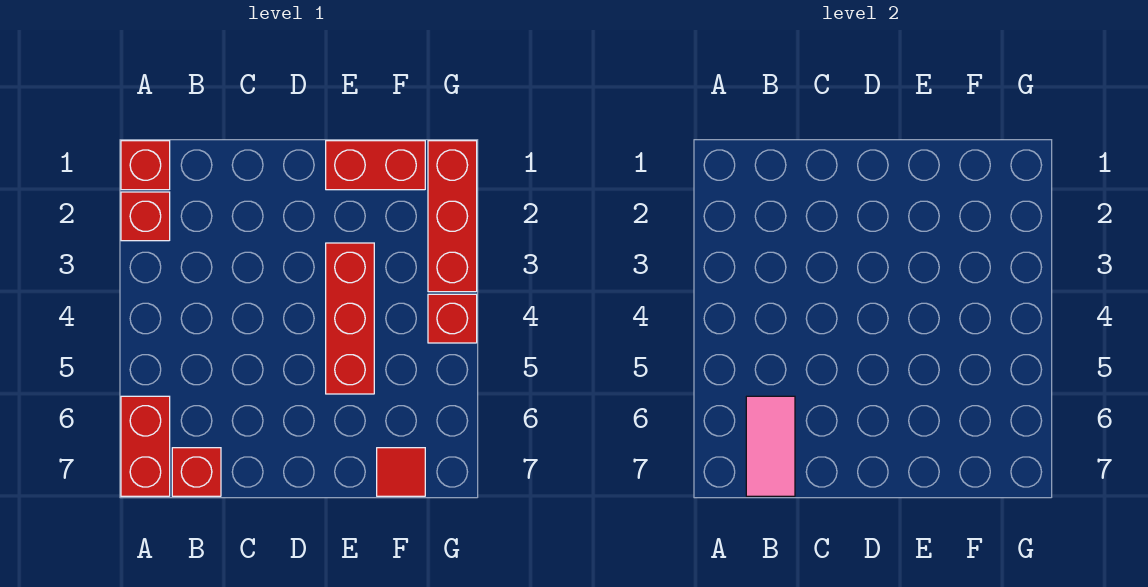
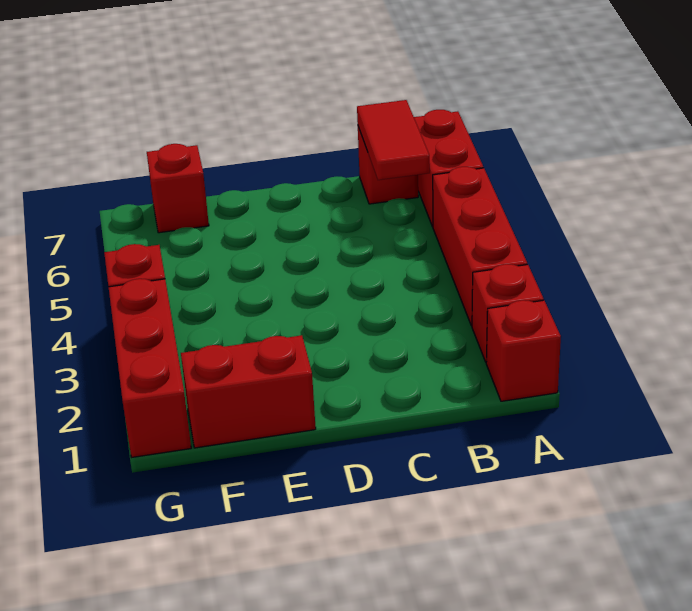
pink 1x2 tile [746,396,795,496] -> red 1x2 tile [357,100,430,180]
red 1x3 brick [326,243,374,394] -> red 1x3 brick moved to [433,167,527,326]
red 1x1 tile [377,448,425,496] -> red 1x1 brick [147,144,209,233]

